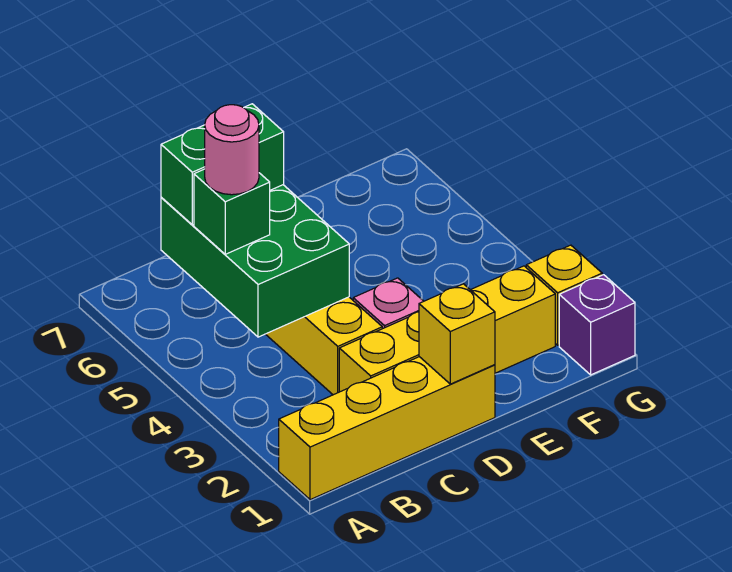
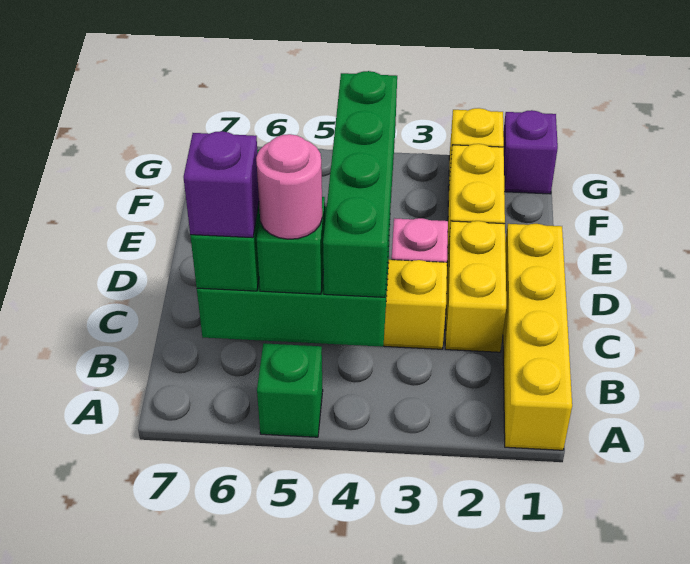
none -> green 1x1 brick [257,343,323,437]
none -> green 1x4 brick [323,71,397,297]
none -> purple 1x1 brick [184,131,259,238]
yellow 1x1 brick [419,284,495,384] -> none

